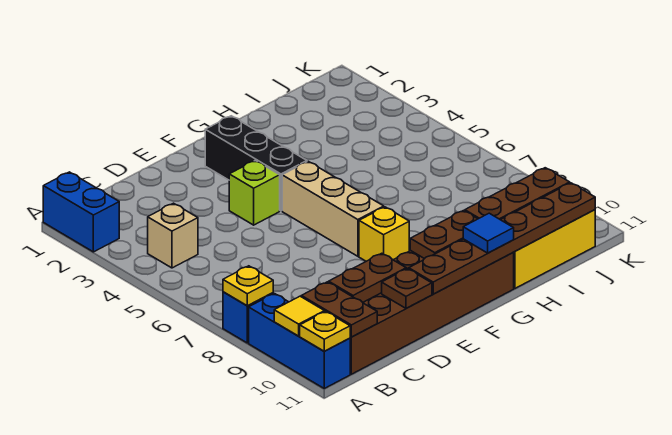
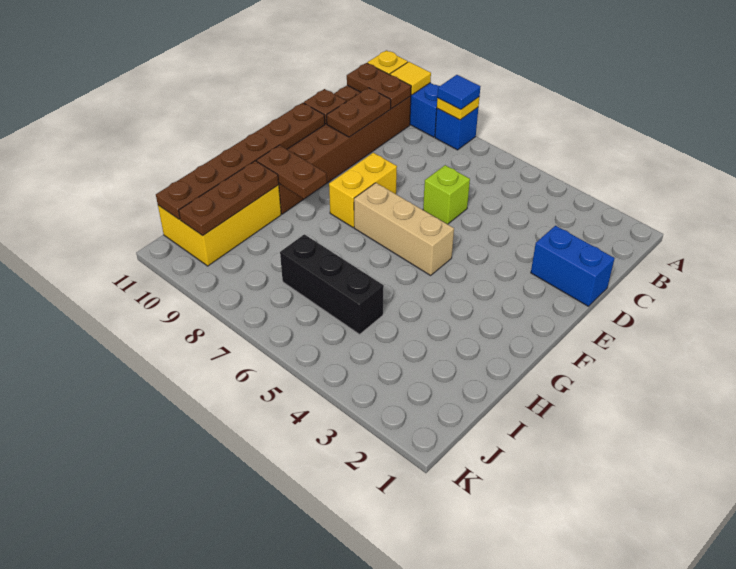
blue 1x2 brick [43,172,119,252] -> blue 1x2 brick moved to [531,226,615,306]
tan 1x1 brick [148,203,198,268] -> none
lime 1x1 brick [229,161,280,225] -> lime 1x1 brick moved to [423,165,470,224]
black 1x3 brick [205,116,307,211] -> black 1x3 brick moved to [280,234,384,334]
yellow 1x1 brick [359,207,409,261] -> yellow 1x2 brick [329,153,397,227]
brown 1x2 plate [410,211,477,259] -> brown 1x2 plate turned to [256,145,327,199]
blue 1x1 tile [463,213,514,253] -> blue 1x1 tile moved to [437,75,480,110]

